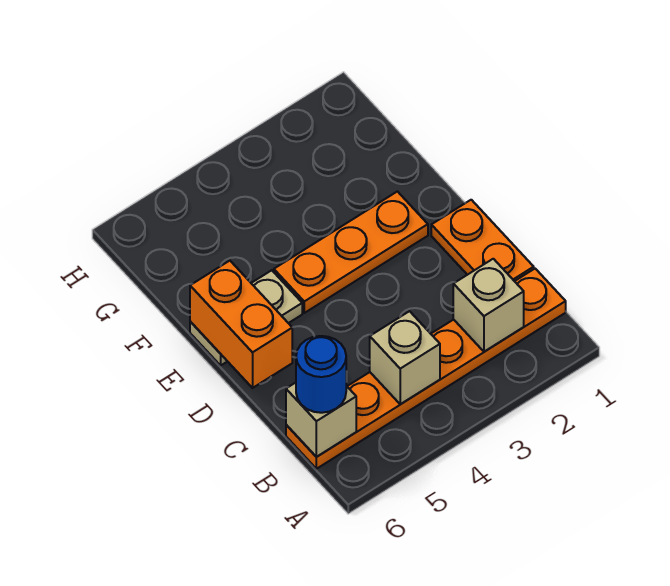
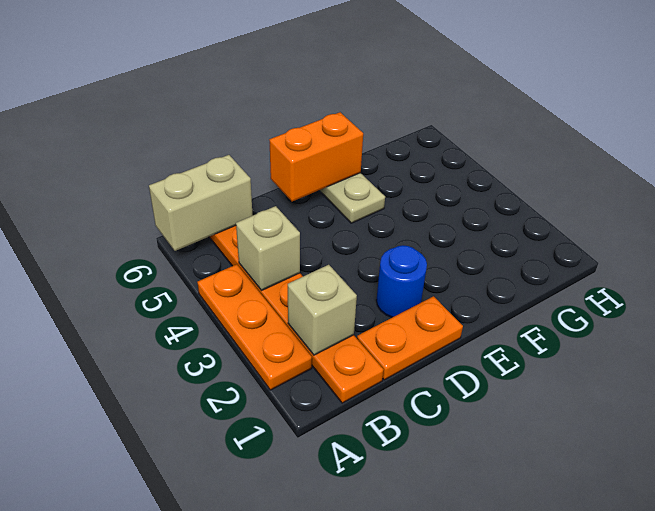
tan 1x1 brick [286,383,356,457] -> tan 1x2 brick [149,155,253,251]
blue 1x1 round brick [296,336,346,413] -> blue 1x1 round brick moved to [376,245,427,317]
orange 1x3 plate [274,192,428,313] -> orange 1x3 plate moved to [197,264,312,390]

